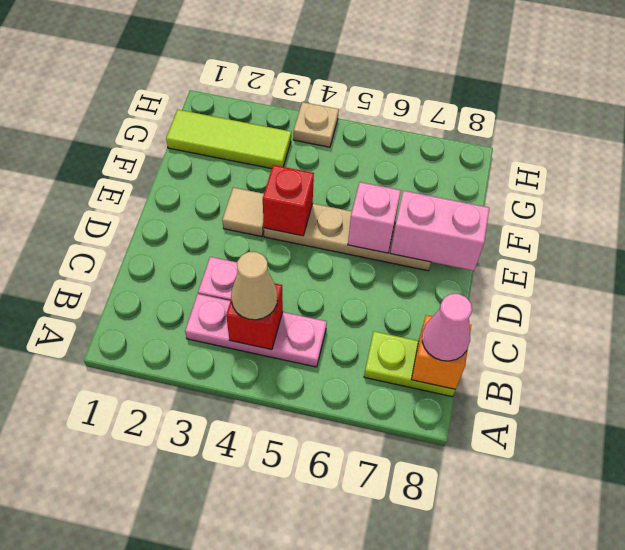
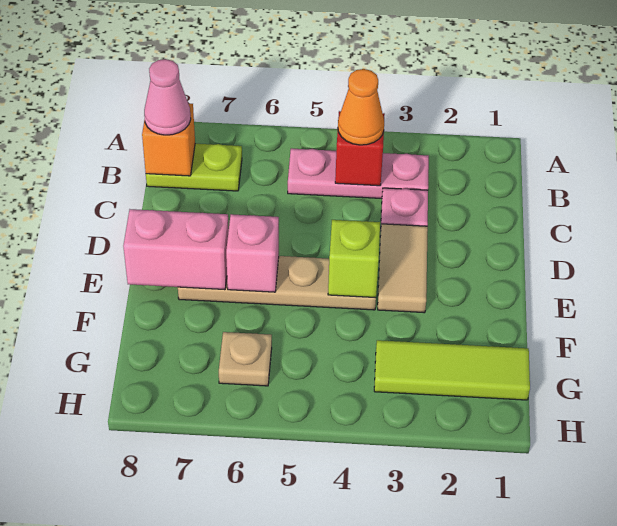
tan 1x1 cone [231,252,277,320] -> orange 1x1 cone [338,69,384,145]
tan 1x1 tile [222,188,264,237] -> tan 1x2 tile [378,224,428,313]
red 1x1 brick [263,165,314,236] -> lime 1x1 brick [328,220,380,298]
tan 1x1 plate [293,102,339,147] -> tan 1x1 plate moved to [219,332,272,386]

